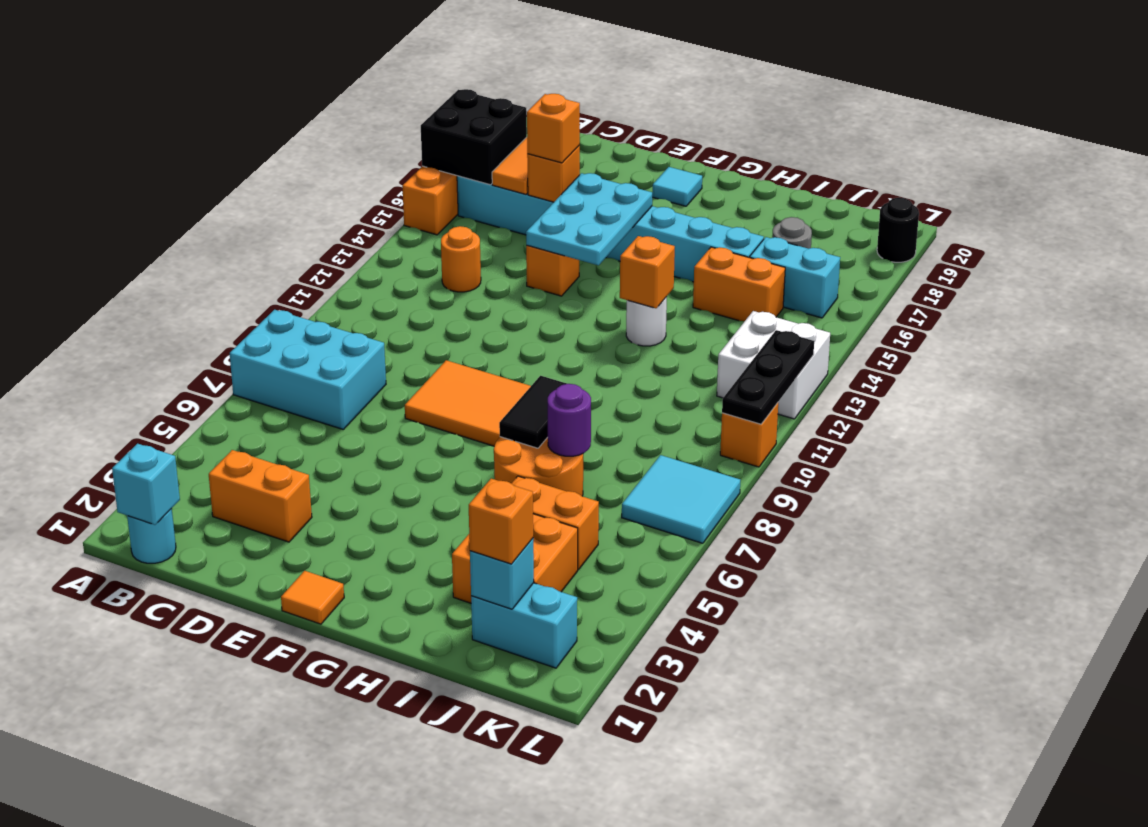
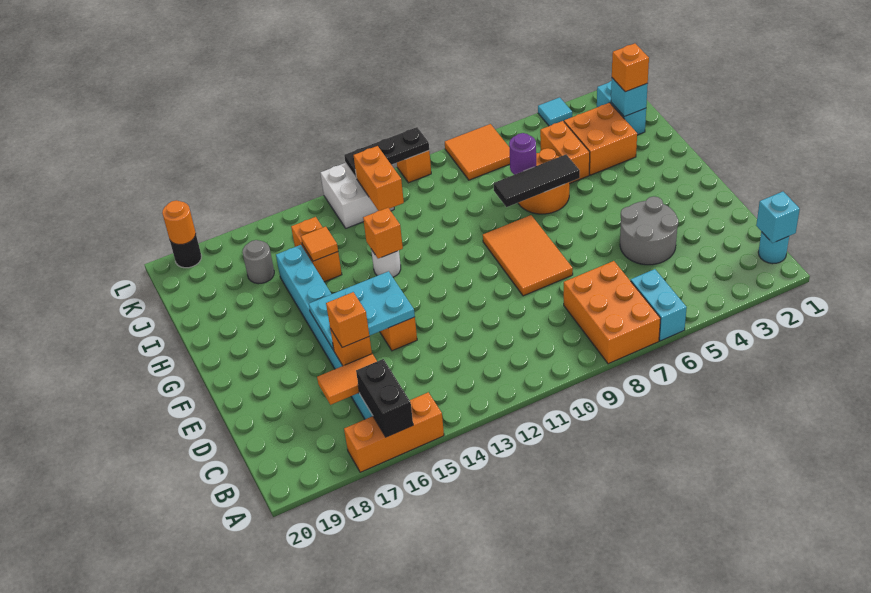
cyan 2x3 brick [230,310,386,429] -> orange 2x3 brick [564,261,661,364]
black 2x2 brick [421,89,527,185] -> black 1x2 brick [356,359,413,437]
orange 1x2 brick [209,450,312,542] -> orange 1x2 brick moved to [353,146,404,211]
orange 1x1 round brick [441,226,481,292] -> orange 1x1 round brick moved to [162,200,196,245]
none -> grey 2x2 round brick [620,196,678,265]
orange 1x1 tile [281,571,344,624] -> orange 1x1 tile moved to [301,227,338,261]
cyan 1x1 tile [652,167,702,206] -> cyan 1x1 tile moved to [538,97,572,126]
black 1x2 tile [499,376,567,448] -> black 1x3 tile [493,155,580,207]
cyan 1x2 brick [750,237,840,318] -> cyan 1x2 brick moved to [631,269,687,341]
cyan 2x2 tile [622,455,740,543] -> orange 2x2 tile [445,124,510,180]

